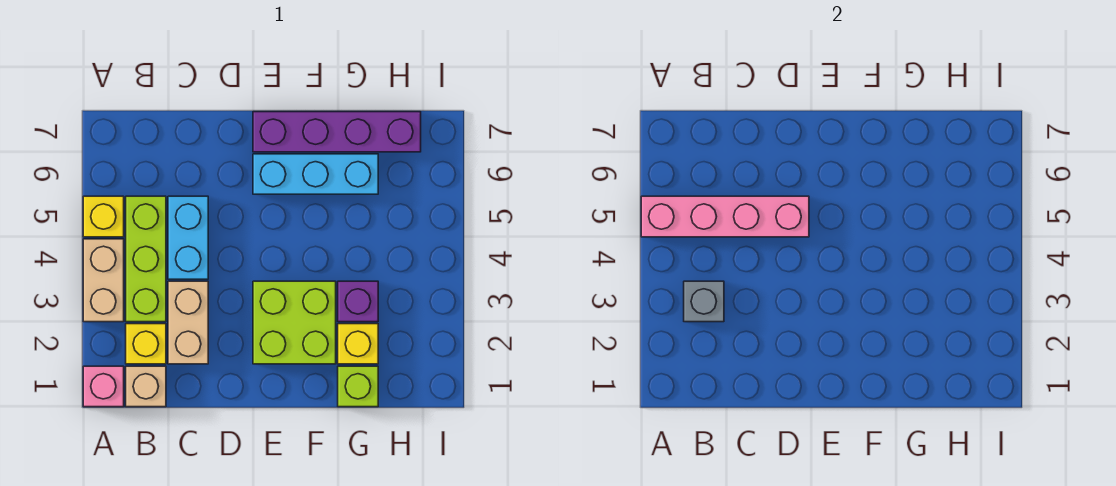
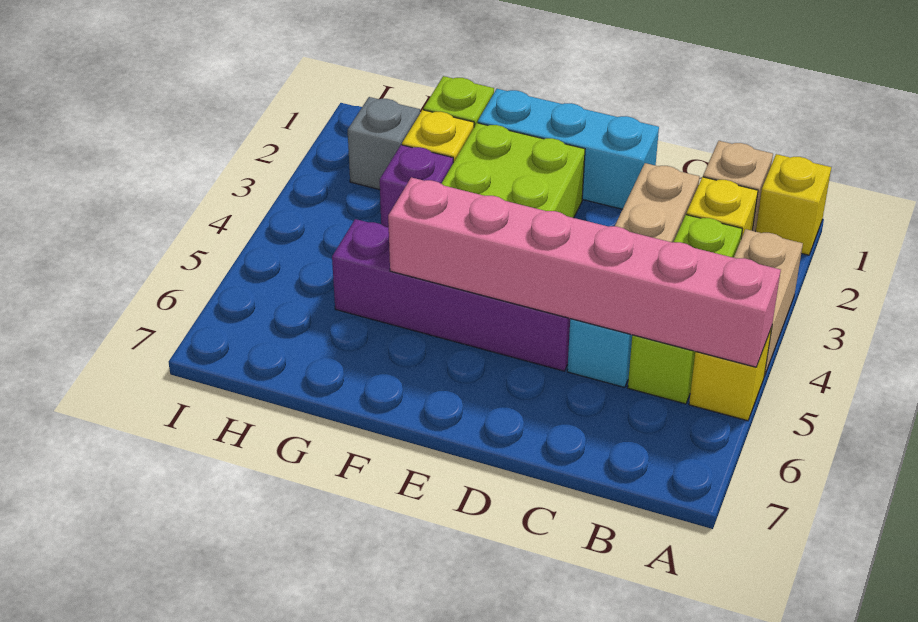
pink 1x1 brick [83,366,124,407] -> yellow 1x1 brick [756,154,831,255]
pink 1x4 brick [641,196,809,237] -> pink 1x6 brick [388,177,781,367]
grey 1x1 brick [684,281,724,322] -> grey 1x1 brick moved to [348,97,420,190]
cyan 1x3 brick [253,154,378,194] -> cyan 1x3 brick moved to [478,89,659,209]
purple 1x4 brick [253,112,421,152] -> purple 1x4 brick moved to [332,219,570,371]

